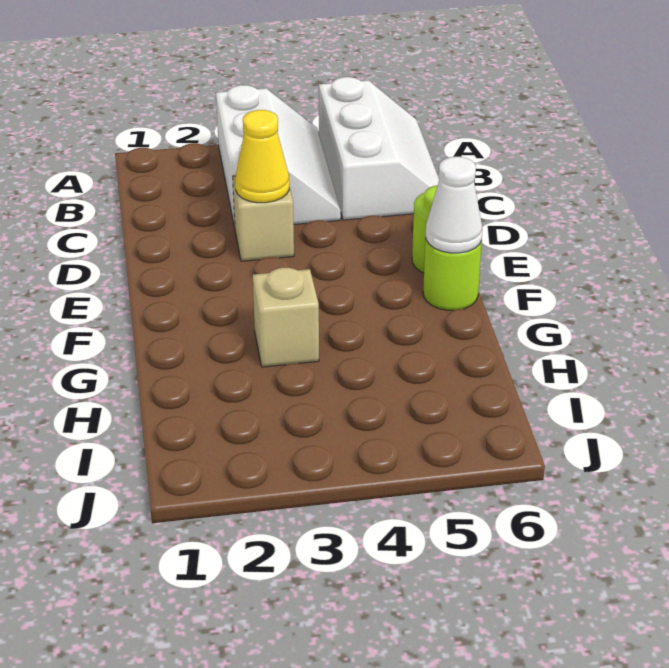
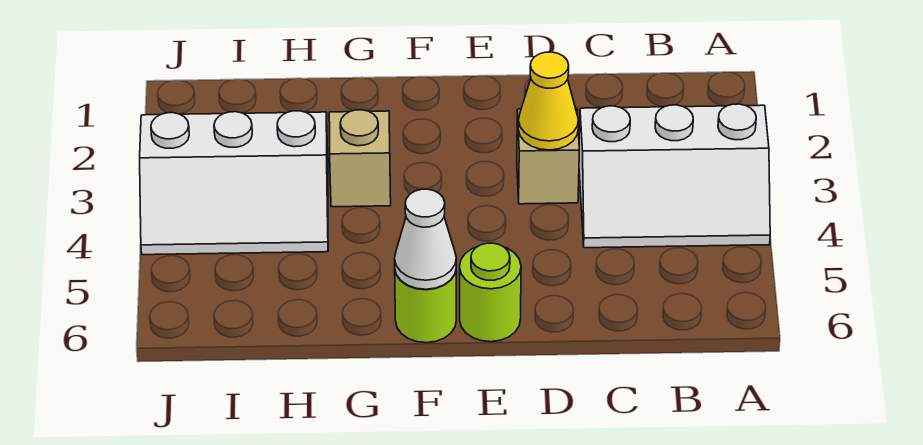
white 2x3 slope [319,77,439,220] -> white 2x3 slope moved to [140,111,328,255]

